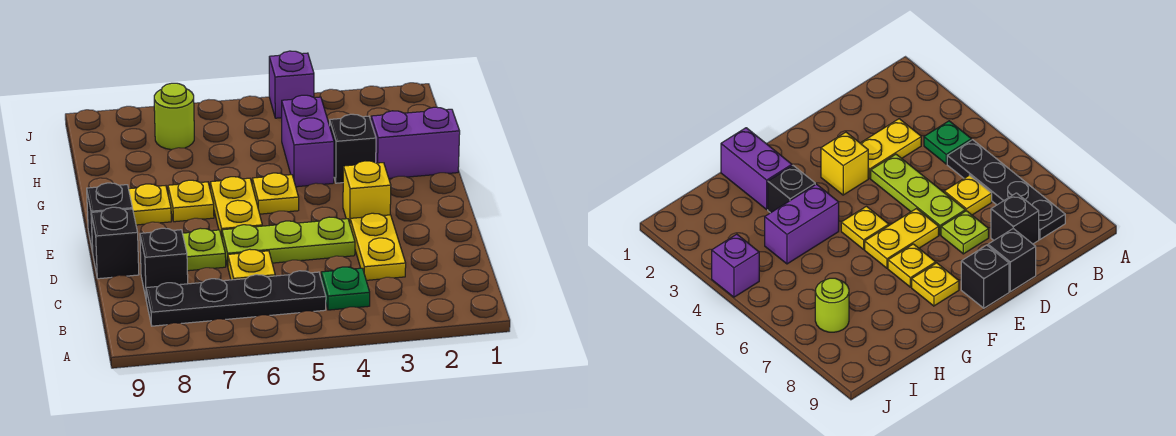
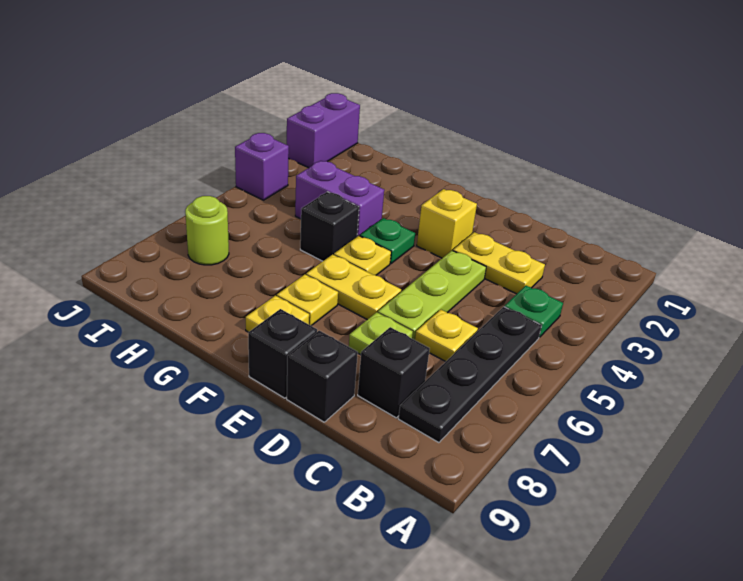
none -> green 1x1 plate [360,218,415,264]
purple 1x2 brick [371,107,460,179] -> purple 1x2 brick moved to [287,93,360,168]
black 1x1 brick [330,114,376,183] -> black 1x1 brick moved to [300,192,359,261]

